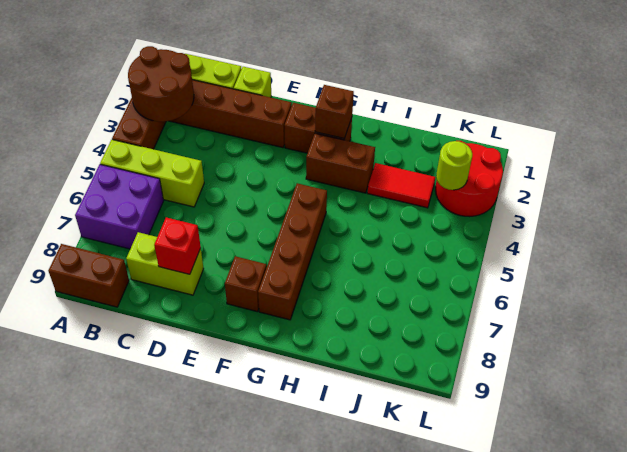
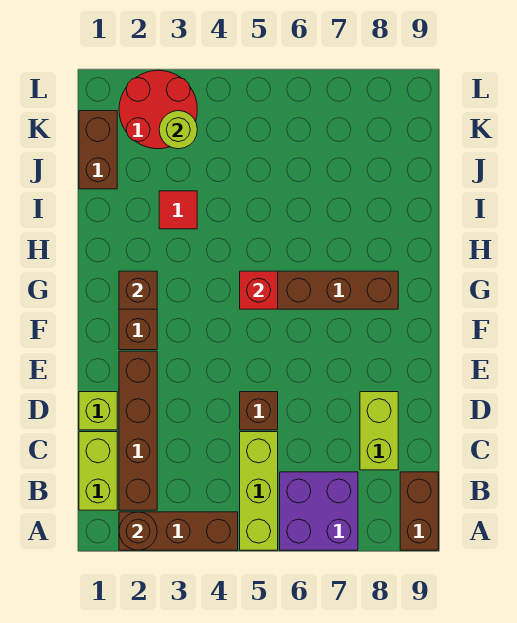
brown 2x2 round brick [128,46,194,122] -> brown 1x1 round brick [119,512,157,550]
red 1x1 brick [154,217,201,274] -> red 1x1 brick moved to [240,271,278,309]
brown 1x1 brick [225,256,266,312] -> brown 1x1 brick moved to [240,392,278,430]
brown 1x2 brick [306,133,375,193] -> brown 1x2 brick moved to [79,111,117,189]
red 1x2 tile [367,163,435,208] -> red 1x1 tile [159,191,197,229]

